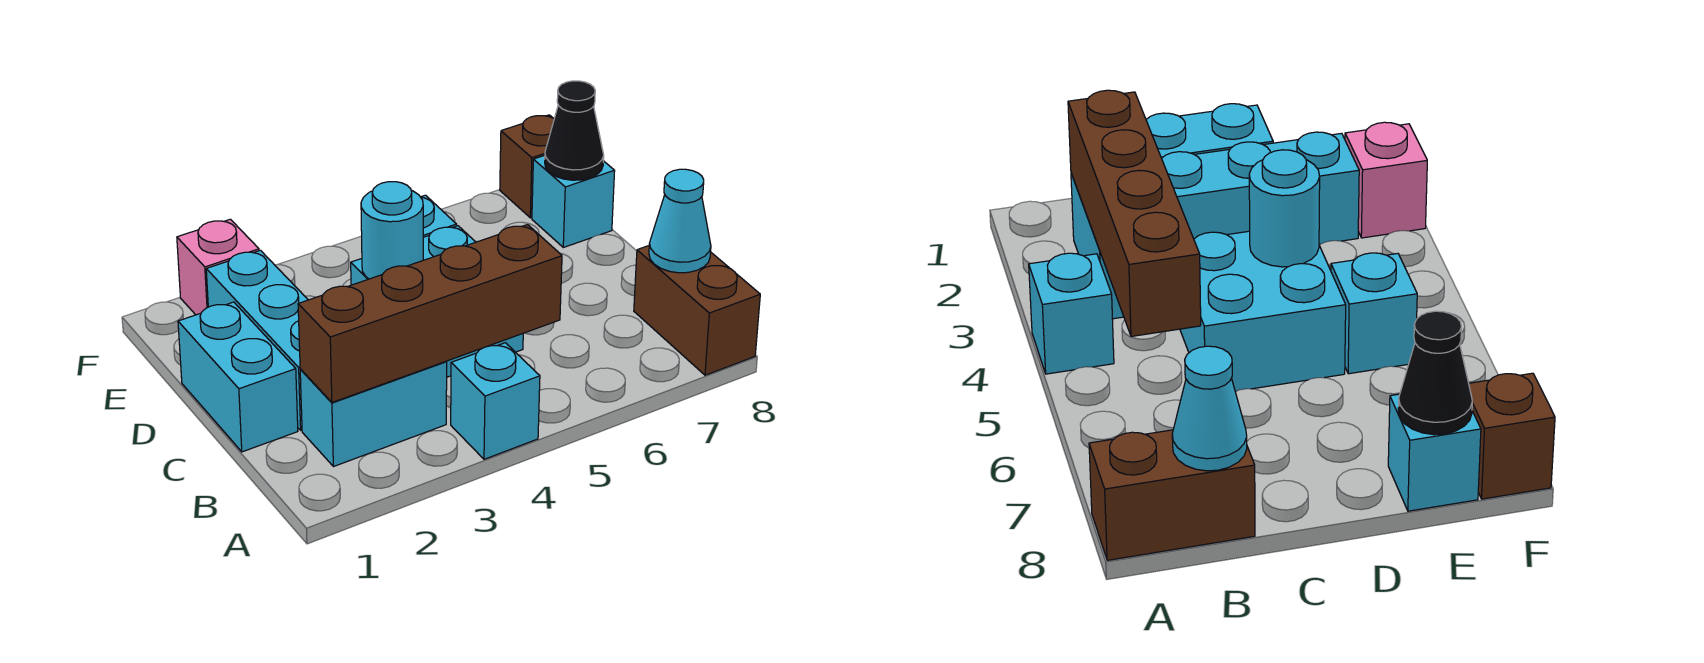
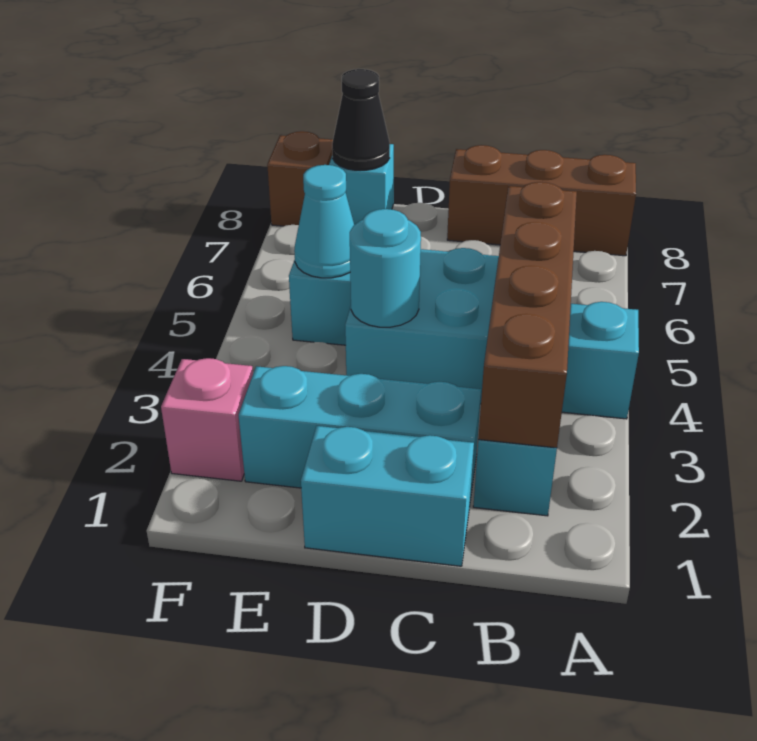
brown 1x2 brick [634,246,760,375] -> brown 1x3 brick [447,145,636,256]
cyan 1x1 cone [649,169,711,273] -> cyan 1x1 cone moved to [294,165,354,278]

